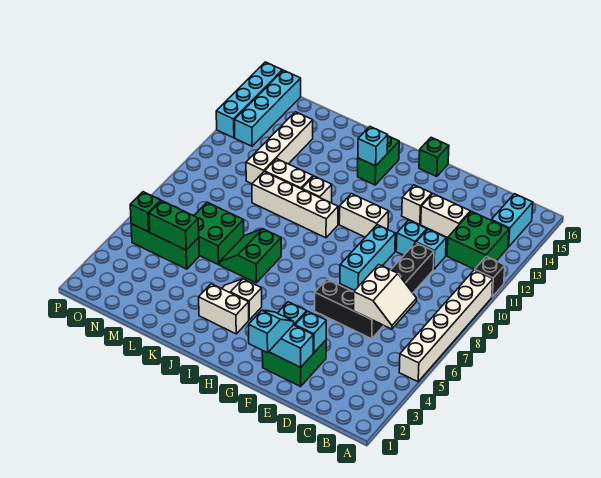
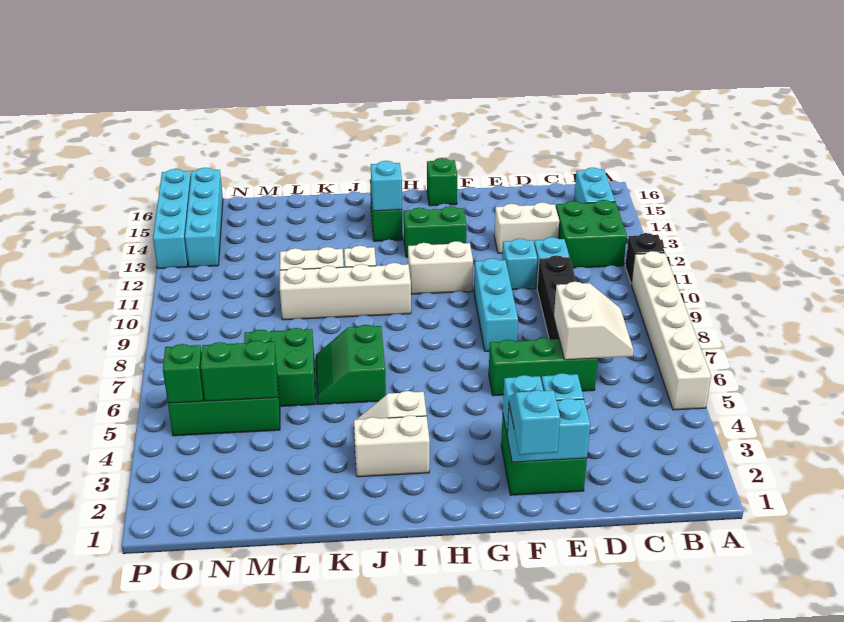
black 1x3 brick [315,279,384,339] -> green 1x3 brick [489,338,598,396]
white 1x1 brick [402,185,432,225] -> none
none -> green 1x2 brick [404,206,467,257]
white 1x4 brick [246,112,313,184] -> none

